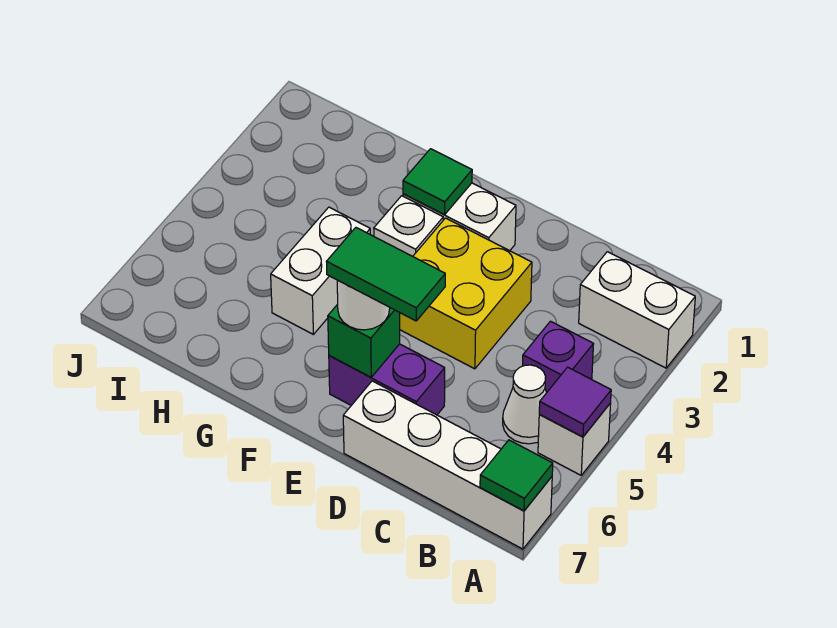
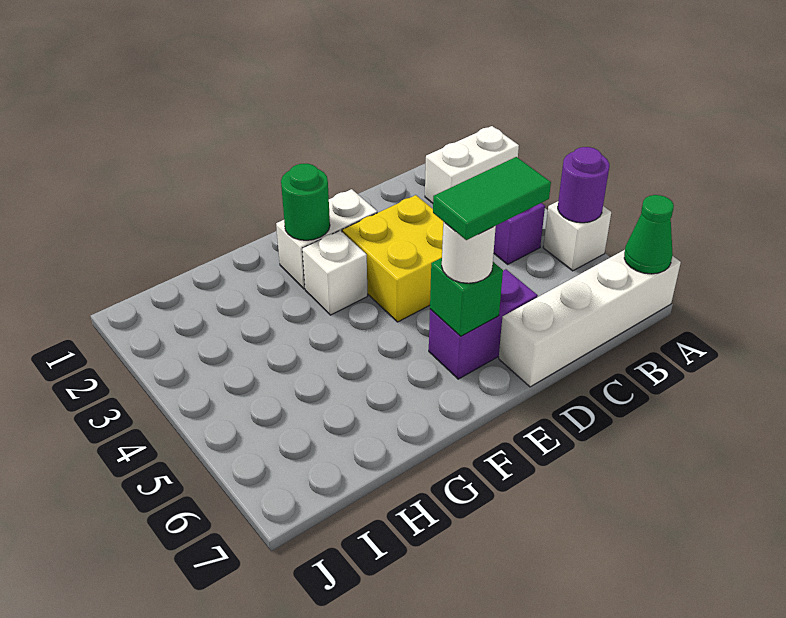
purple 1x1 tile [539,367,611,437] -> purple 1x1 round brick [558,147,609,223]
green 1x1 tile [480,440,553,511] -> green 1x1 cone [624,195,674,274]
white 1x1 cone [503,365,547,444] -> none
green 1x1 tile [403,149,472,215] -> green 1x1 round brick [281,164,330,240]
white 1x2 brick [271,207,370,334] -> none

